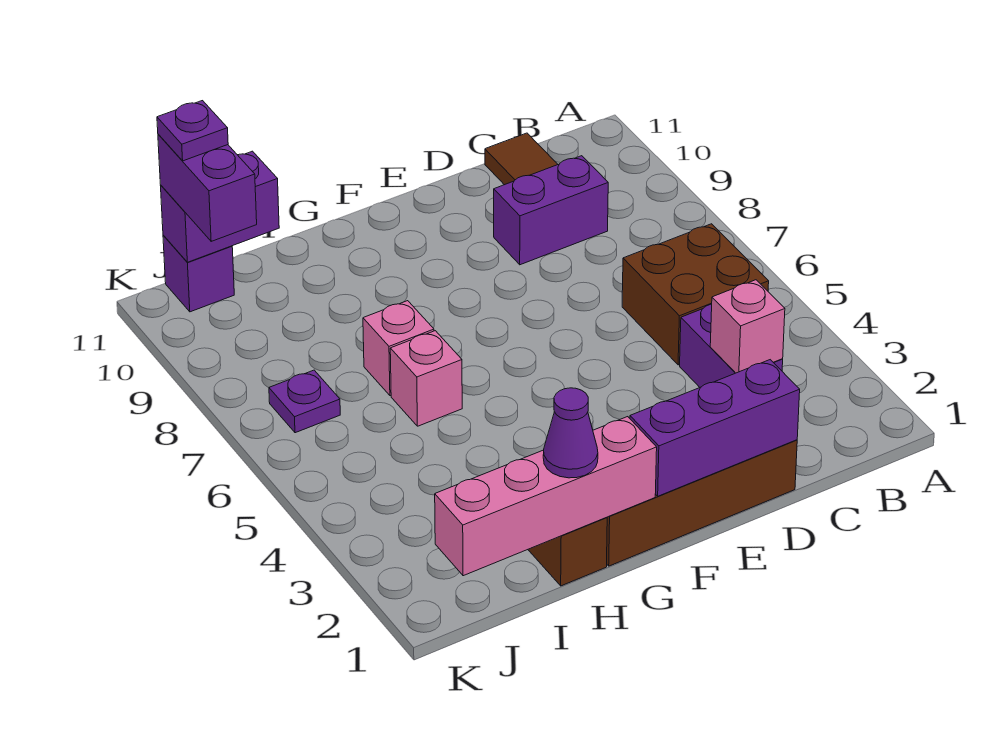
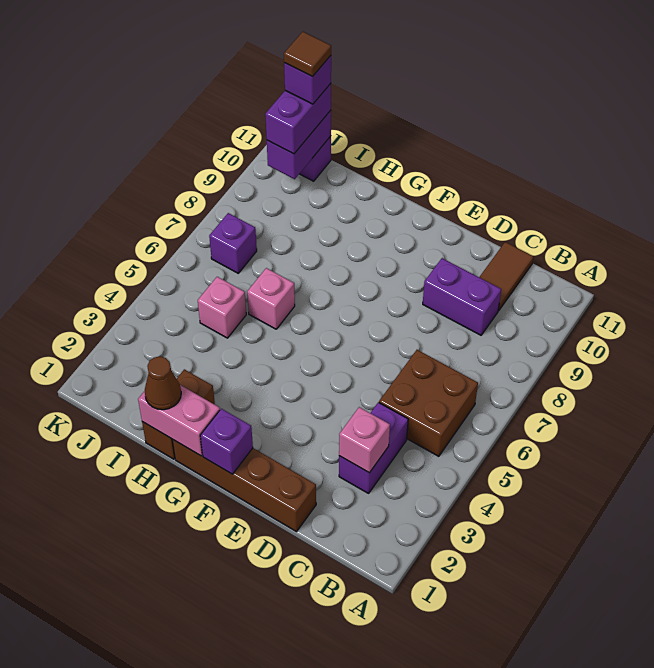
purple 1x3 brick [630,360,800,496] -> purple 1x1 brick [200,409,253,474]
pink 1x4 brick [435,417,657,576] -> pink 1x2 brick [138,385,220,456]
purple 1x1 cone [543,388,598,478] -> brown 1x1 cone [145,356,181,410]
pink 1x1 brick [363,301,434,396] -> pink 1x1 brick moved to [198,277,246,338]
purple 1x2 brick [160,151,279,262] -> purple 1x2 brick turned to [267,110,331,179]
purple 1x1 plate [269,370,340,433] -> purple 1x1 brick [209,213,257,273]
purple 1x1 plate [157,101,228,161] -> purple 1x1 brick [284,56,331,104]
none -> brown 1x1 tile [284,32,331,77]

